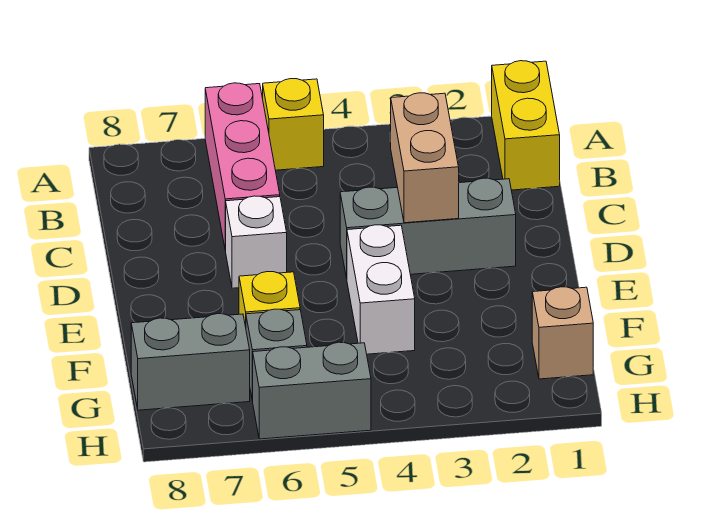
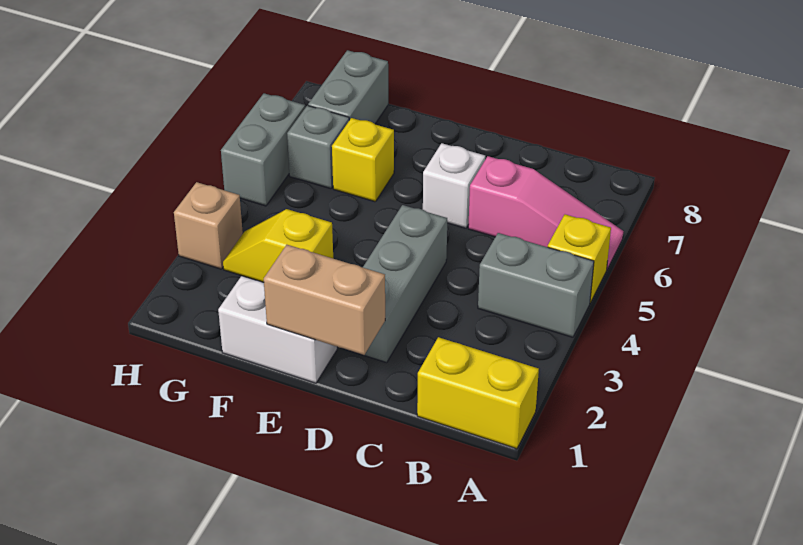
none -> grey 1x2 brick [478,233,594,337]
pink 1x3 brick [205,83,280,250] -> pink 1x3 slope [468,156,623,269]
tan 1x2 brick [390,93,459,223] -> tan 1x2 brick moved to [264,245,385,355]
white 1x2 brick [347,225,415,354] -> white 1x2 brick moved to [218,276,337,383]
none -> yellow 1x2 slope [223,209,333,282]
tan 1x1 brick [532,287,593,379] -> tan 1x1 brick moved to [174,182,243,269]

